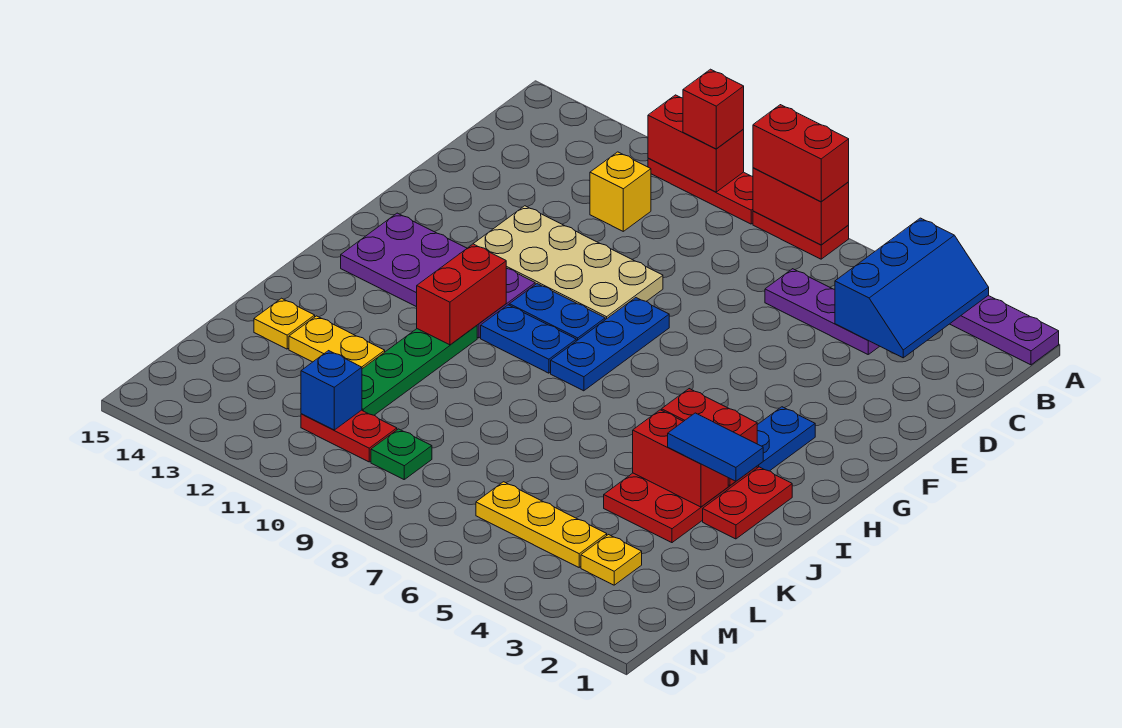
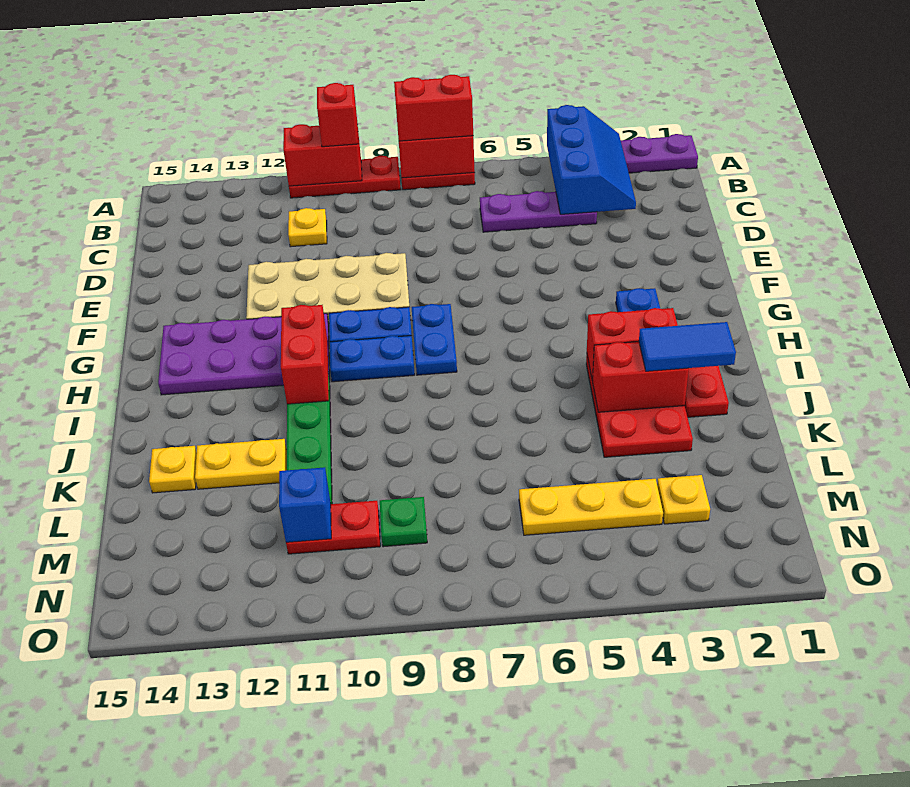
yellow 1x1 brick [590,152,651,231] -> yellow 1x1 plate [288,208,327,247]
blue 1x3 plate [551,298,669,391] -> blue 1x2 plate [412,304,457,375]

